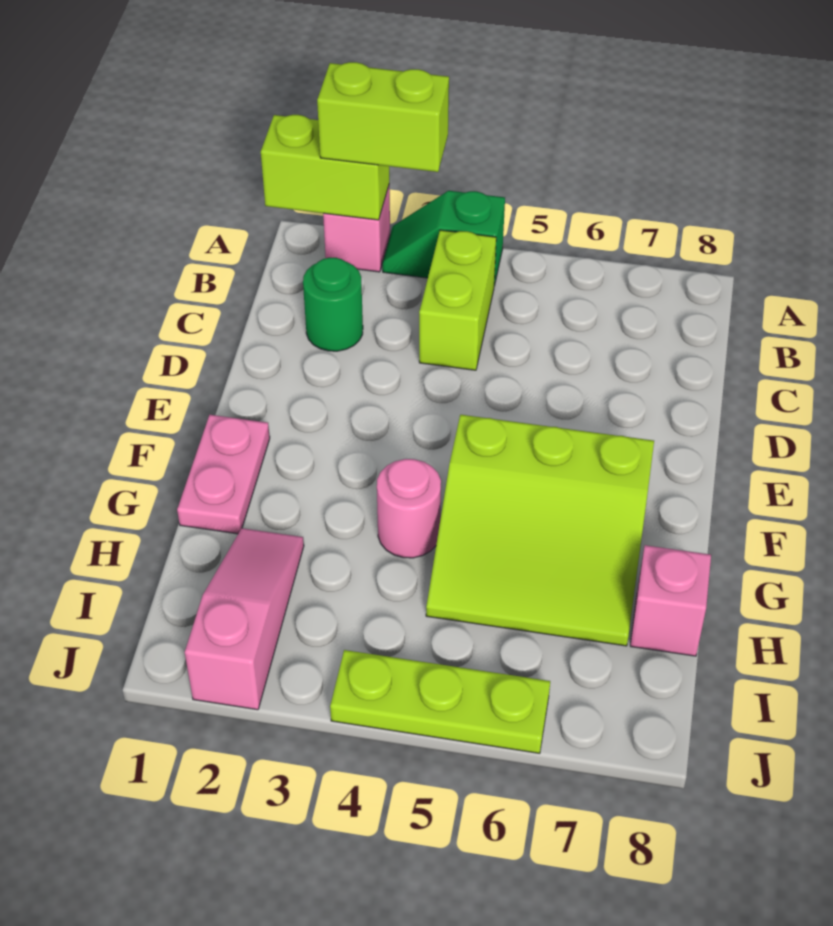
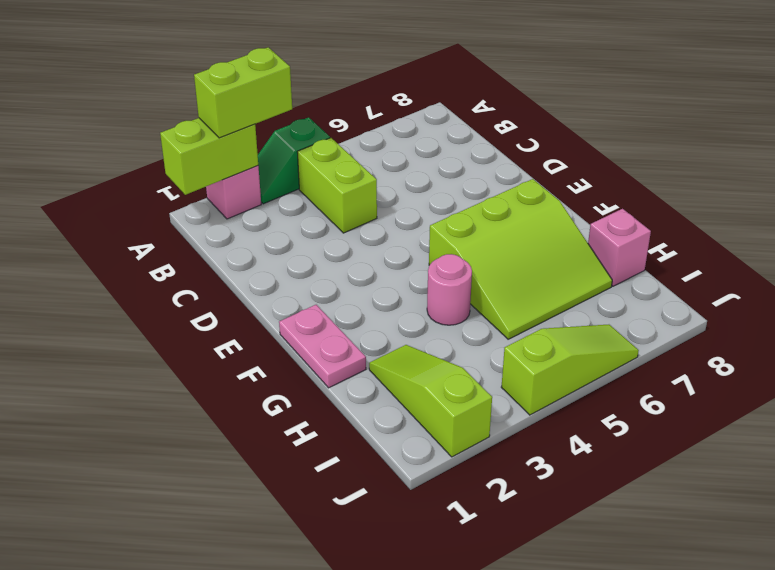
green 1x1 round brick [303,258,363,351] -> none
pink 1x3 slope [185,528,304,710] -> lime 1x3 slope [369,345,492,457]
lime 1x3 plate [330,650,550,753] -> lime 1x3 slope [501,325,639,415]

